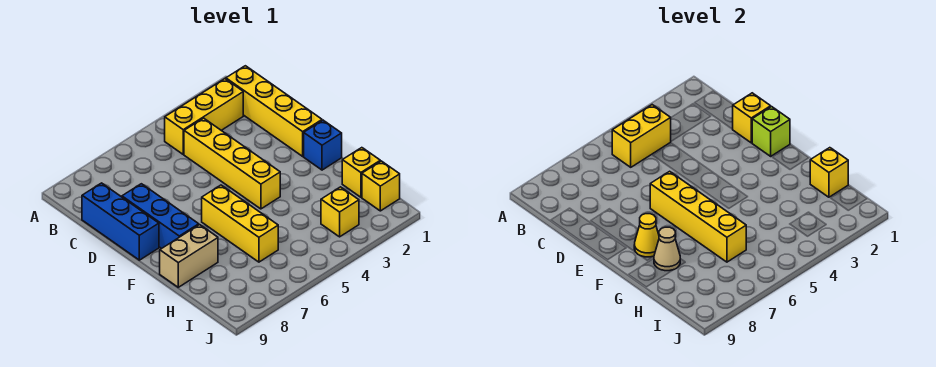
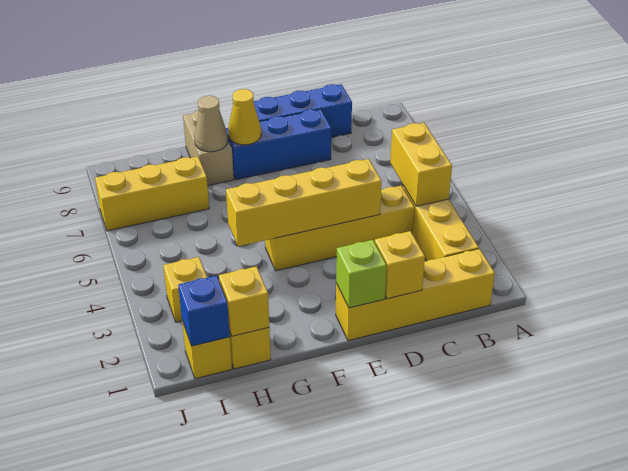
yellow 1x4 brick [650,171,746,262] -> yellow 1x4 brick moved to [226,159,382,246]
blue 1x1 brick [304,120,342,170] -> blue 1x1 brick moved to [178,276,230,346]
yellow 1x3 brick [202,185,278,262] -> yellow 1x3 brick moved to [95,156,209,231]

